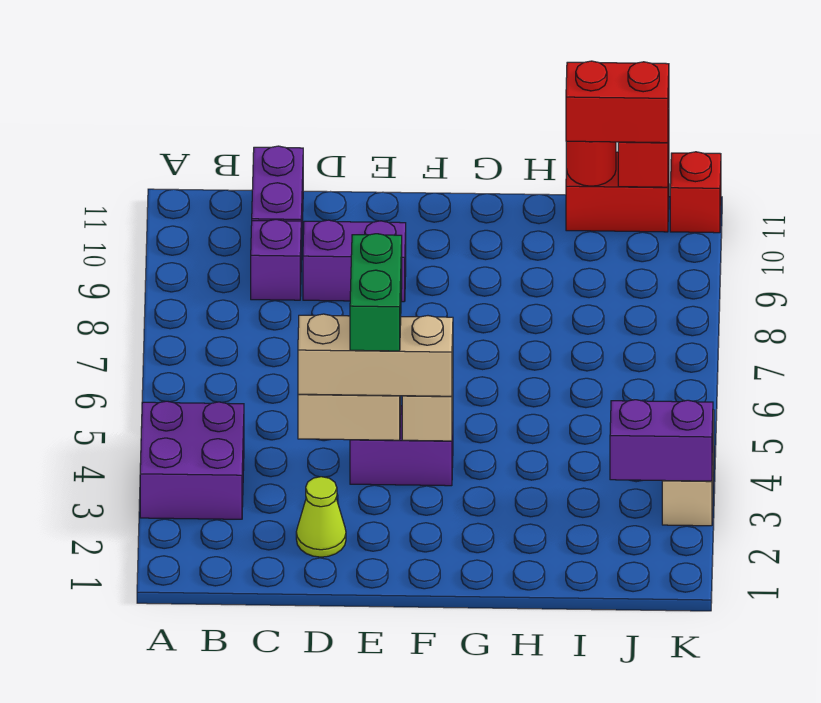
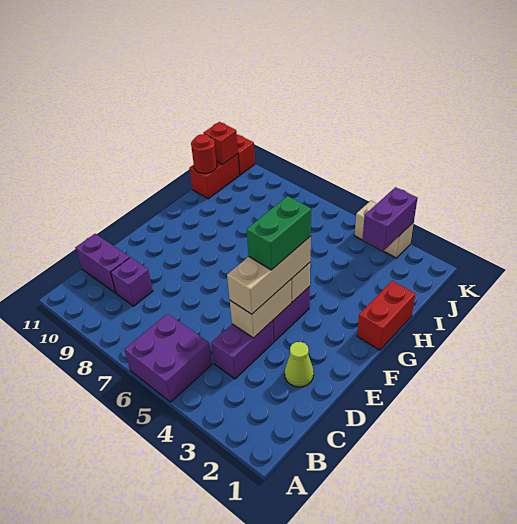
purple 2x2 brick [140,401,244,519] -> purple 2x2 brick moved to [124,314,212,402]
purple 1x2 brick [303,220,406,302] -> purple 1x2 brick moved to [211,322,273,379]
green 1x2 brick [350,234,402,351] -> green 1x2 brick turned to [247,196,311,270]
red 1x2 brick [566,61,669,143] -> red 1x2 brick moved to [357,281,416,350]

